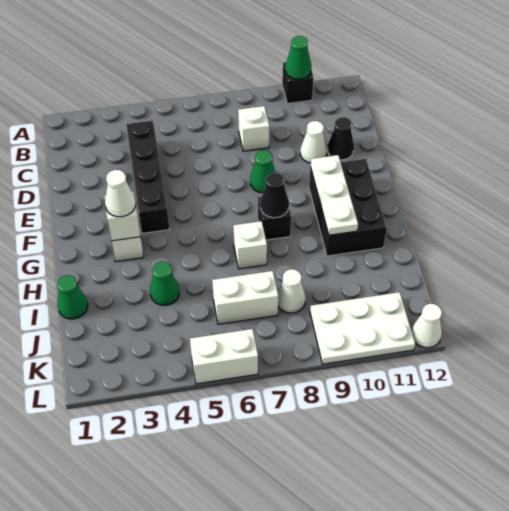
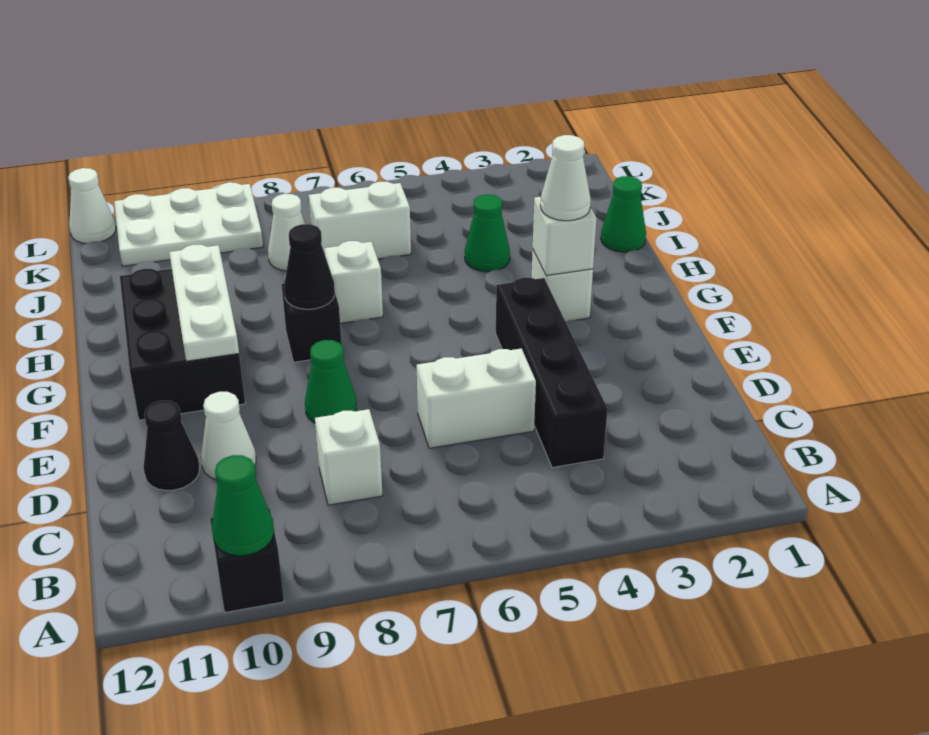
white 1x2 brick [190,329,258,384] -> white 1x2 brick moved to [417,348,536,448]

